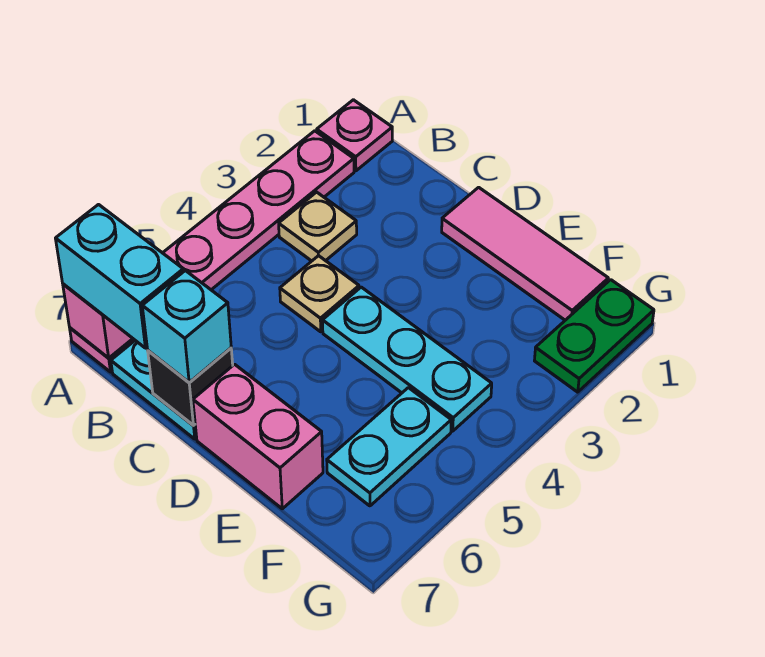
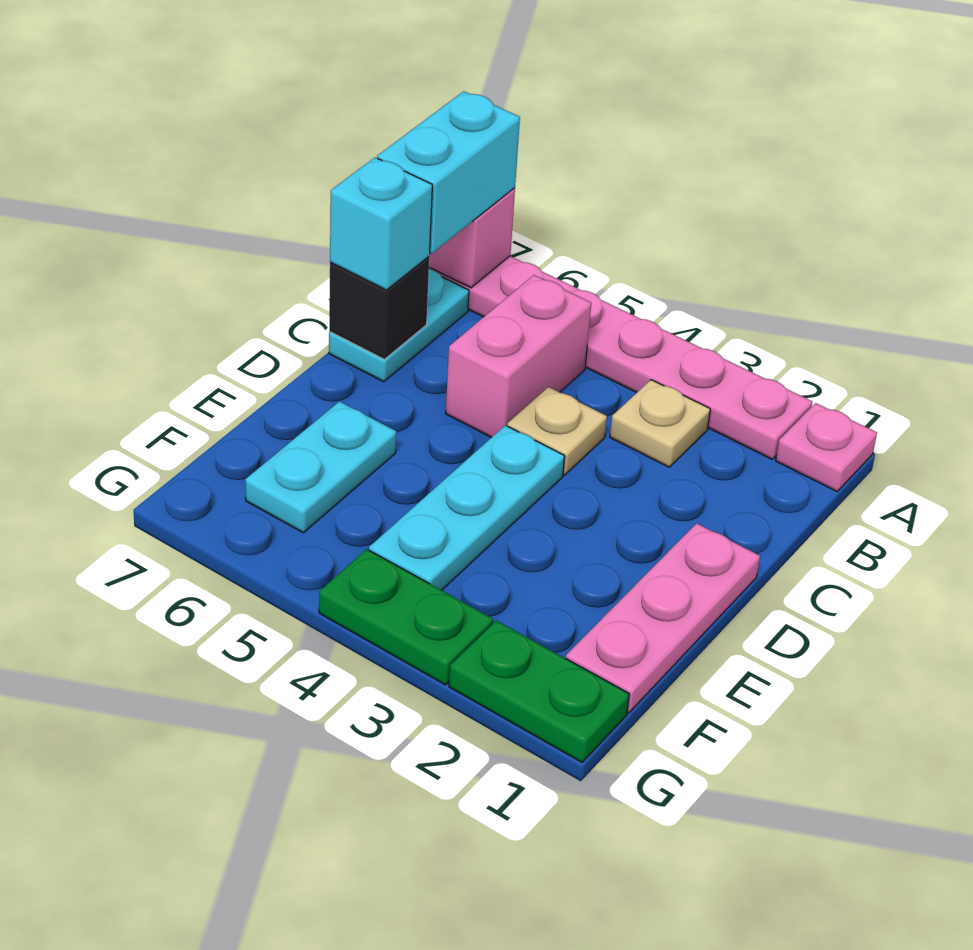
pink 1x3 tile [442,187,608,320] -> pink 1x3 plate [566,523,760,713]
pink 1x2 brick [193,364,323,509] -> pink 1x2 brick moved to [446,275,591,438]
cyan 1x2 plate [327,388,451,506] -> cyan 1x2 plate turned to [245,401,396,533]
none -> green 1x2 plate [319,549,493,685]

